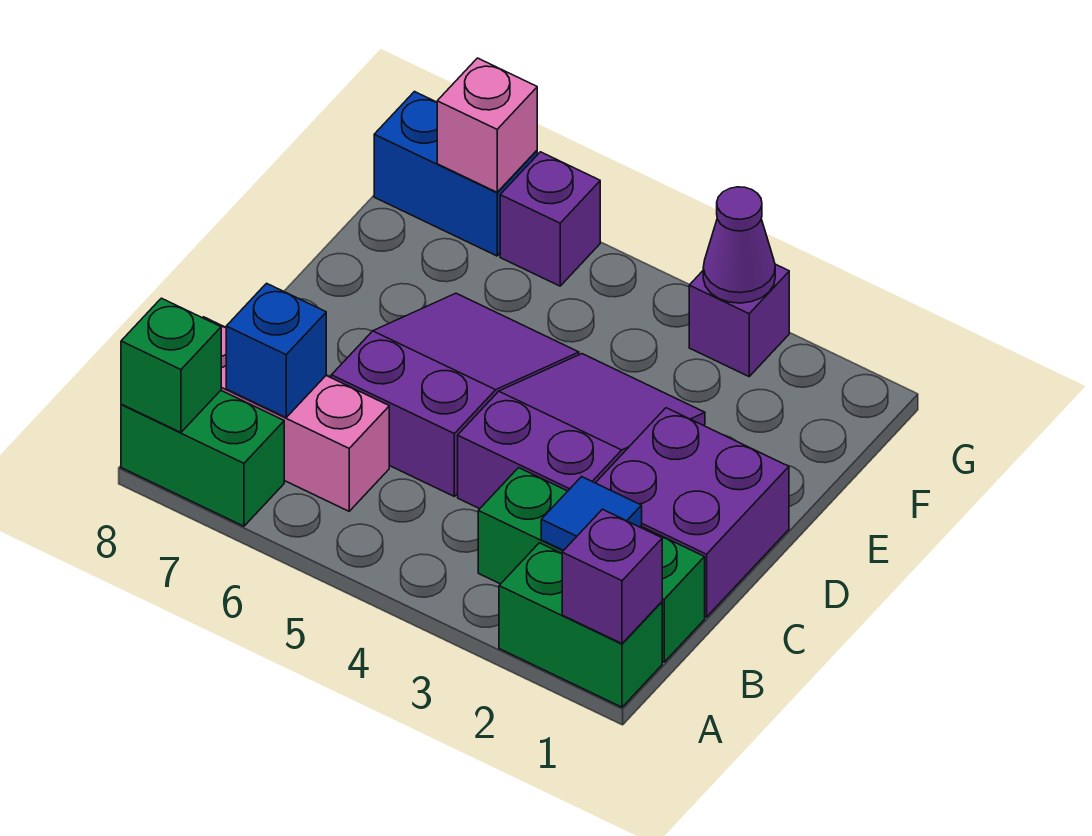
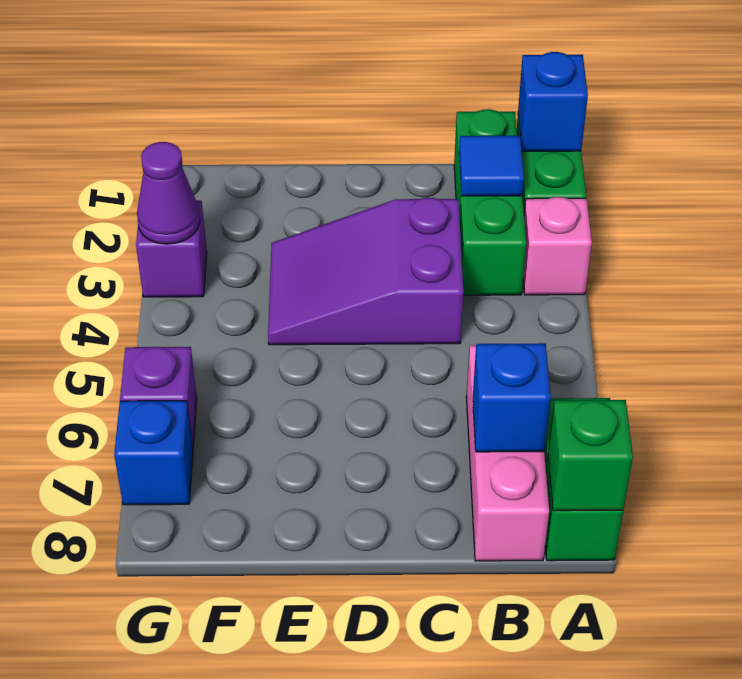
purple 1x1 brick [562,509,662,644] -> blue 1x1 brick [518,52,588,151]
purple 2x2 brick [596,408,789,617] -> none
purple 2x3 slope [331,293,579,496] -> none
blue 1x2 brick [374,92,537,256] -> blue 1x1 brick [114,401,193,505]
pink 1x1 brick [437,58,537,192] -> pink 1x1 brick moved to [523,197,592,295]

